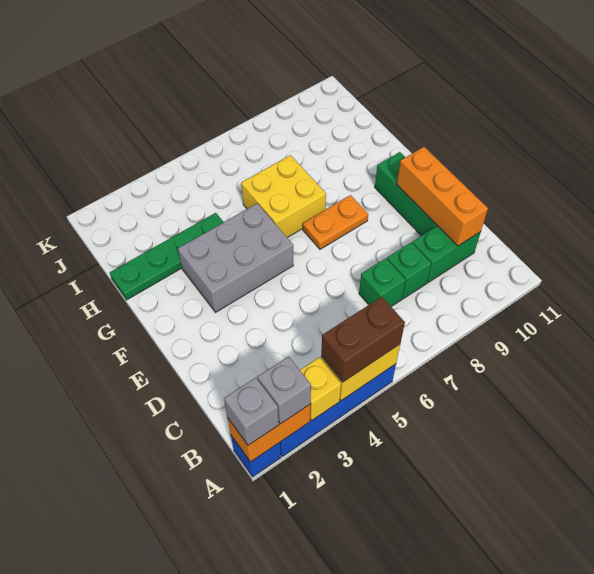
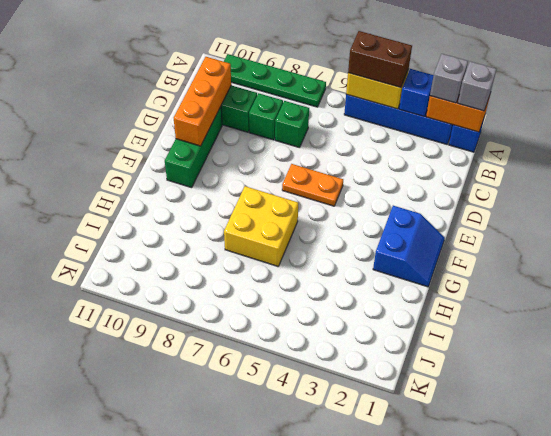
yellow 1x1 brick [300,357,341,421] -> blue 1x1 brick [399,69,434,117]
none -> blue 2x2 slope [373,206,445,287]
grey 2x3 brick [178,203,293,312] -> none
orange 1x2 plate [303,195,368,249] -> orange 1x2 plate moved to [282,164,343,206]
green 1x4 plate [110,213,224,300] -> green 1x4 plate moved to [224,54,326,107]

